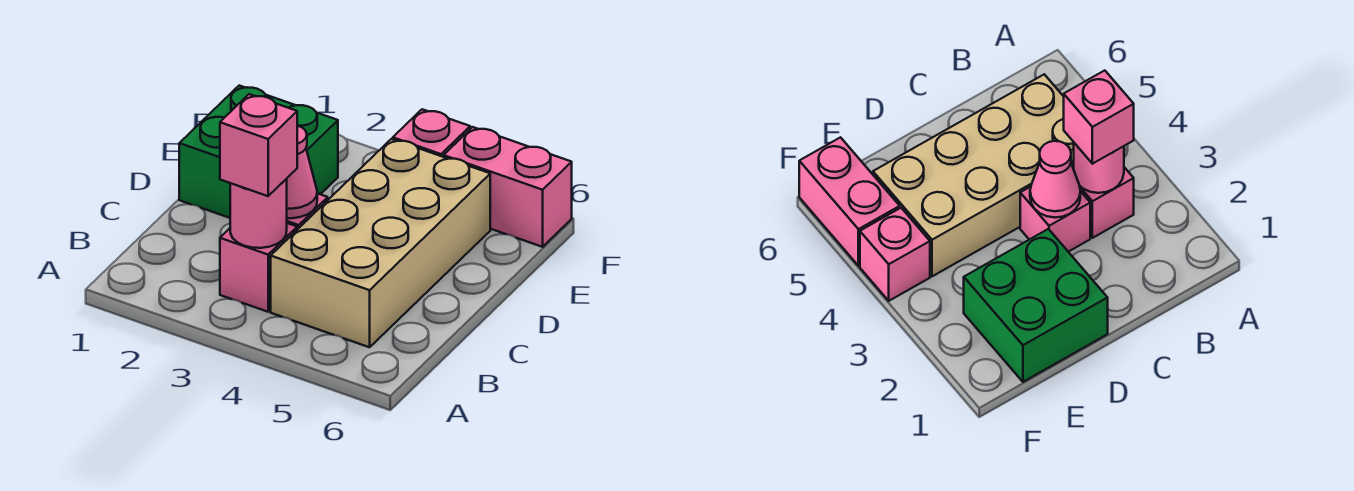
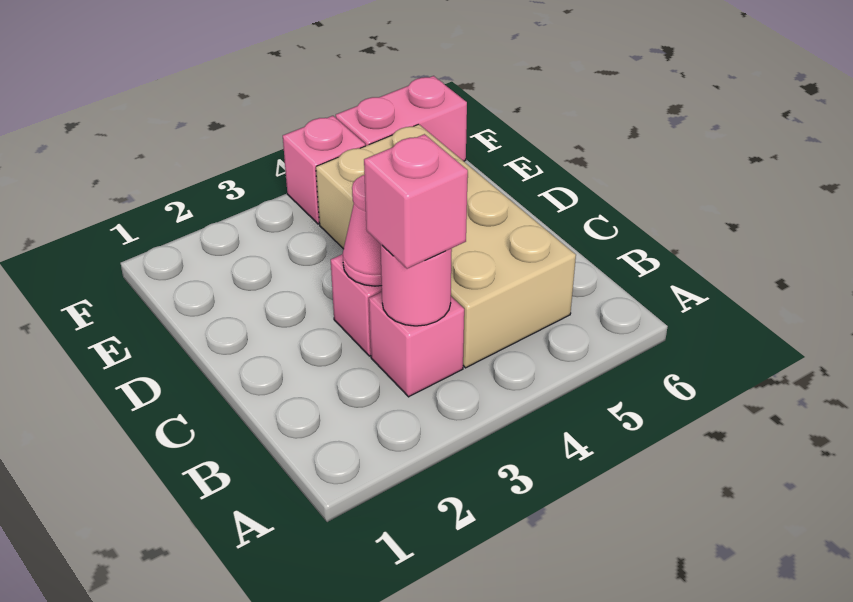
green 2x2 brick [179,86,338,218] -> none

